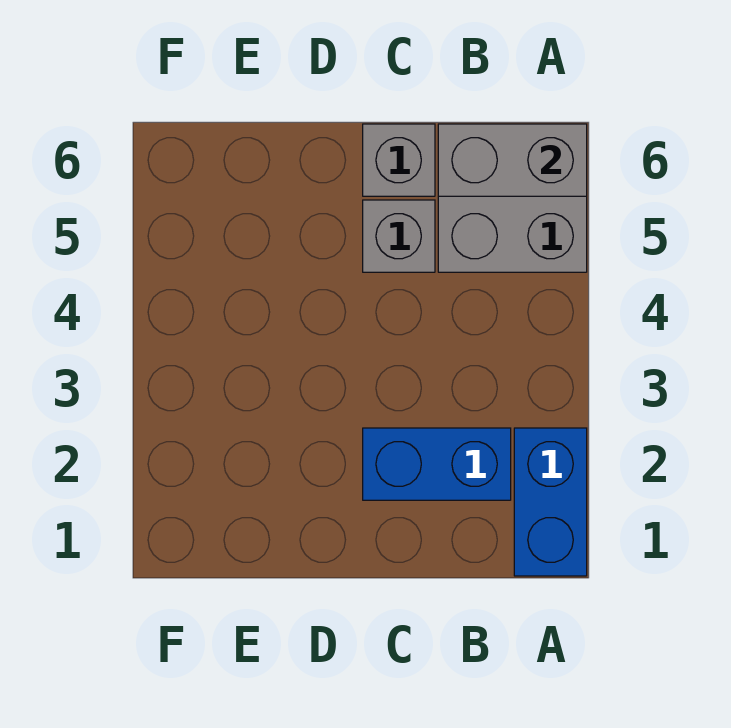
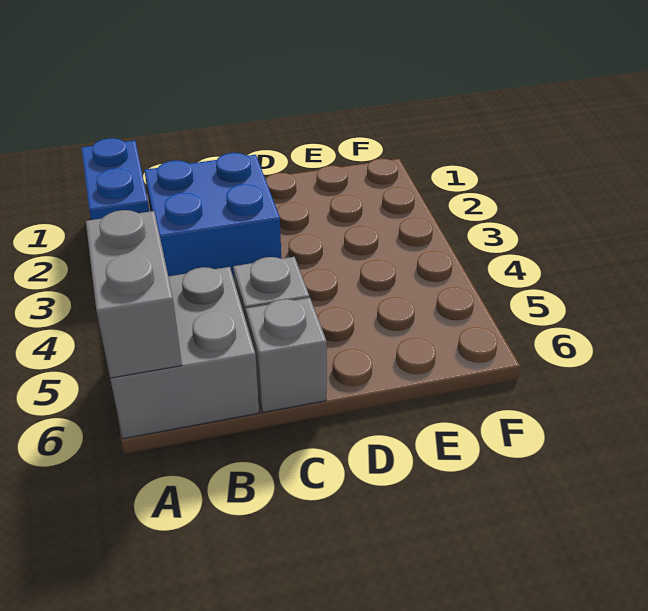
grey 1x2 brick [438,124,587,196] -> grey 1x2 brick turned to [86,210,182,378]
blue 1x2 brick [363,428,511,500] -> blue 2x2 brick [144,153,281,279]

